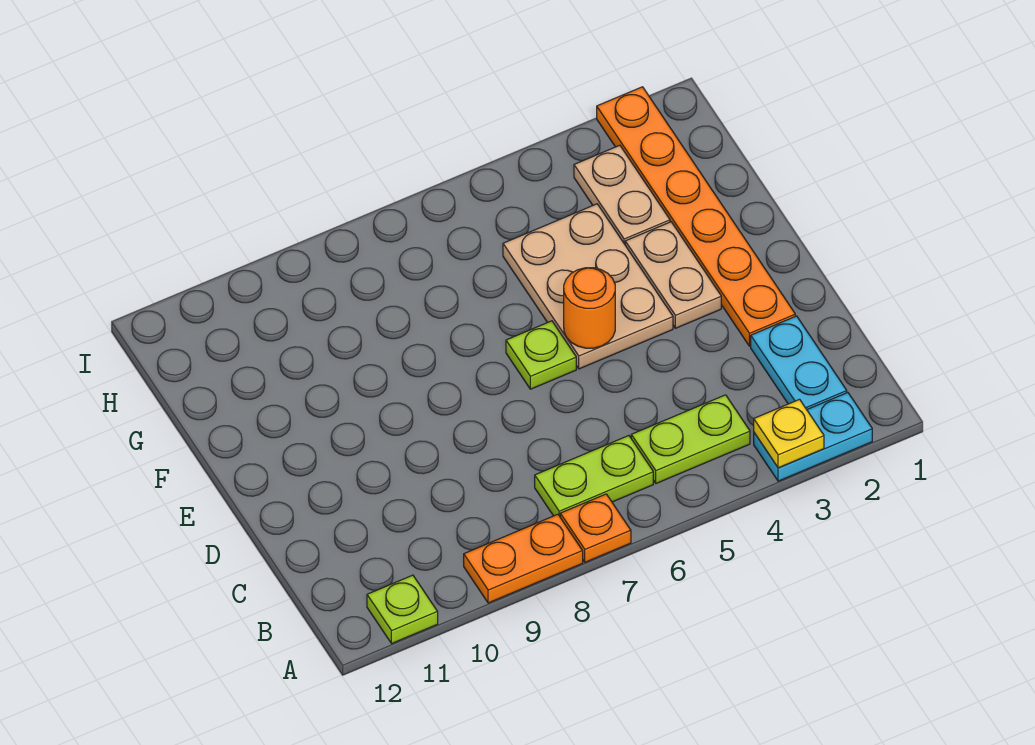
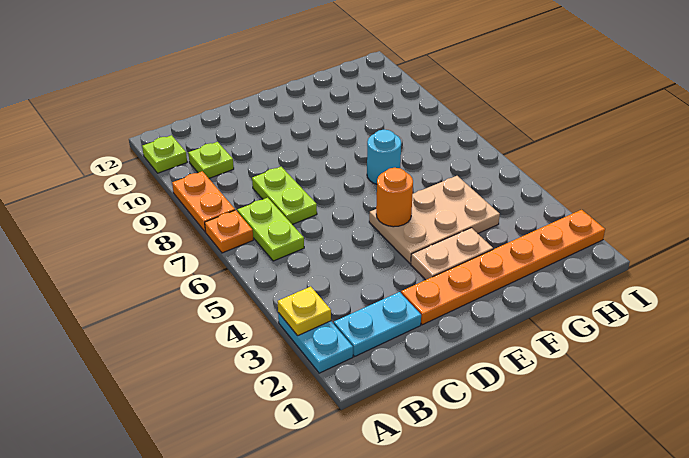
lime 1x2 plate [631,395,750,483] -> lime 1x2 plate moved to [252,167,317,224]
lime 1x1 plate [506,321,576,389] -> lime 1x1 plate moved to [188,142,234,178]
none -> cyan 1x1 round brick [367,130,401,184]
tan 1x2 plate [574,145,670,244] -> none

